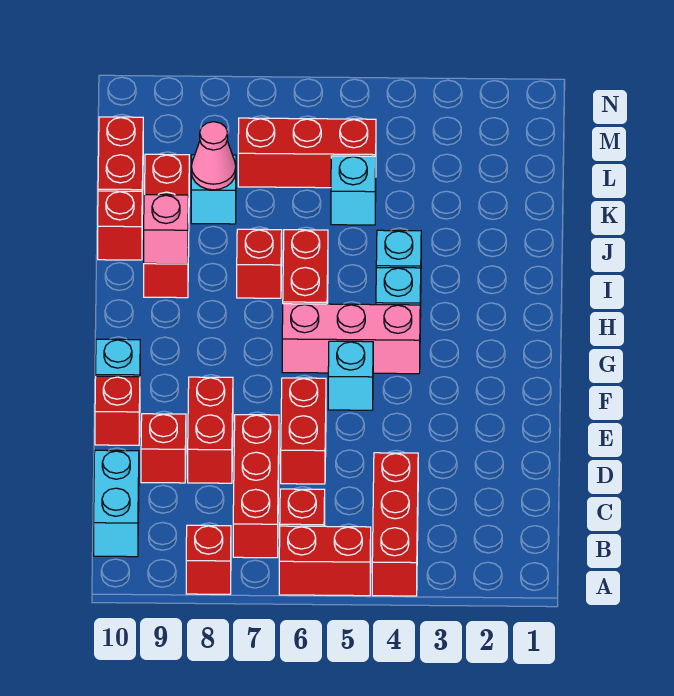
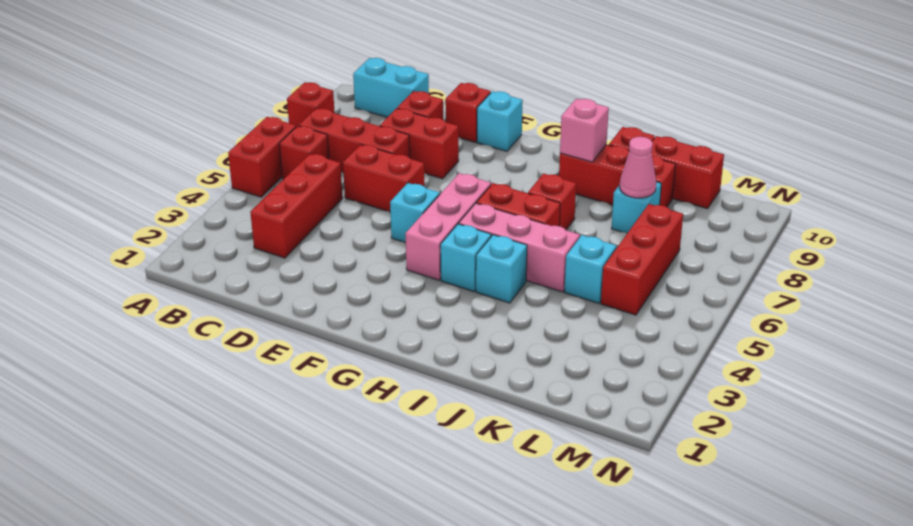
red 1x3 brick [372,453,418,596] -> red 1x3 brick turned to [250,154,343,258]
none -> pink 1x3 brick [459,203,580,292]

